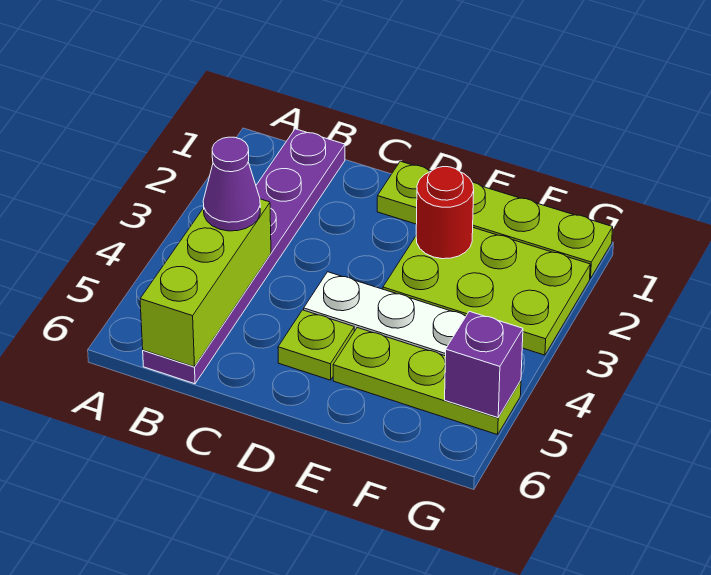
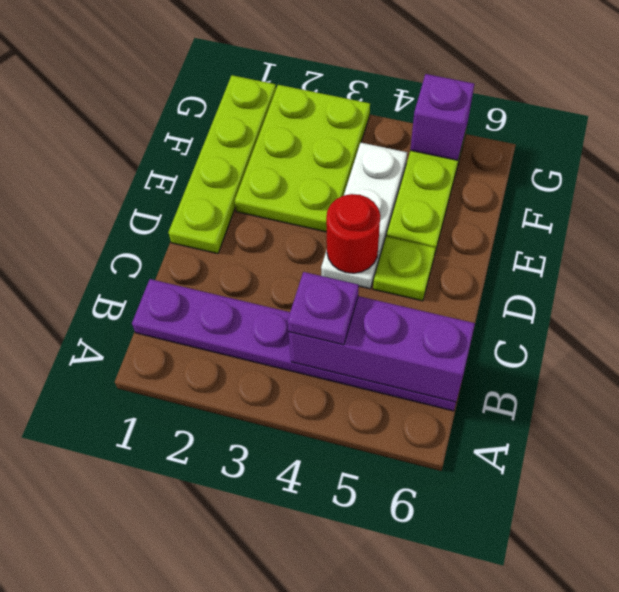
lime 1x3 brick [140,199,271,367] -> purple 1x3 brick [288,296,475,402]
purple 1x1 cone [203,137,260,231] -> purple 1x1 plate [287,272,359,345]
red 1x1 round brick [416,167,474,259] -> red 1x1 round brick moved to [326,194,380,273]

